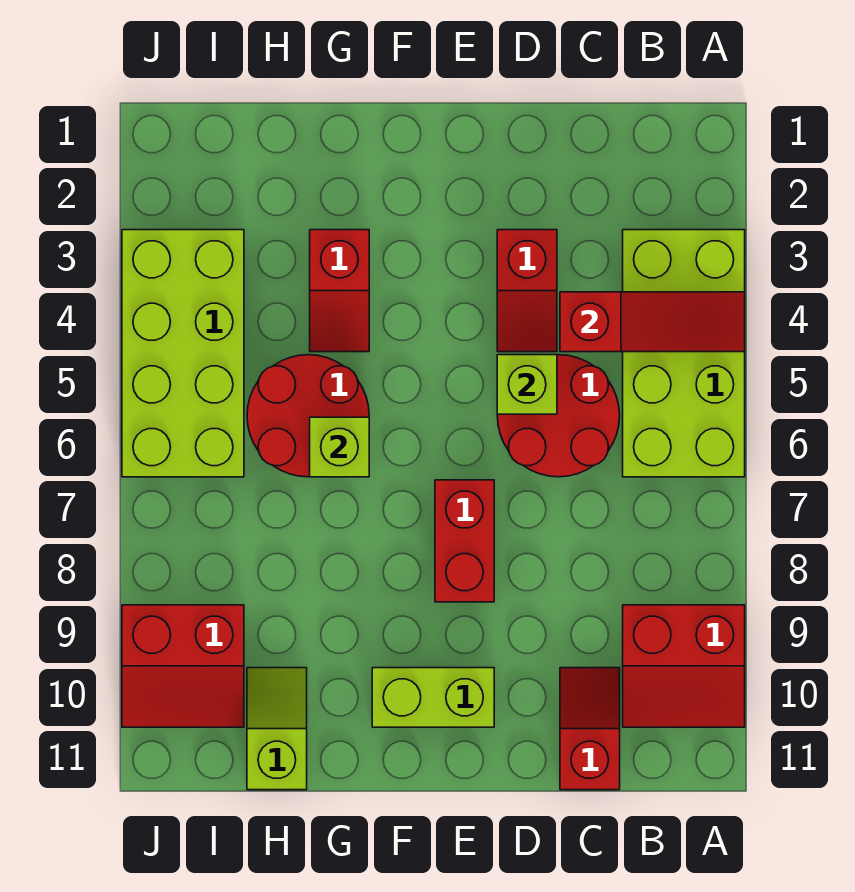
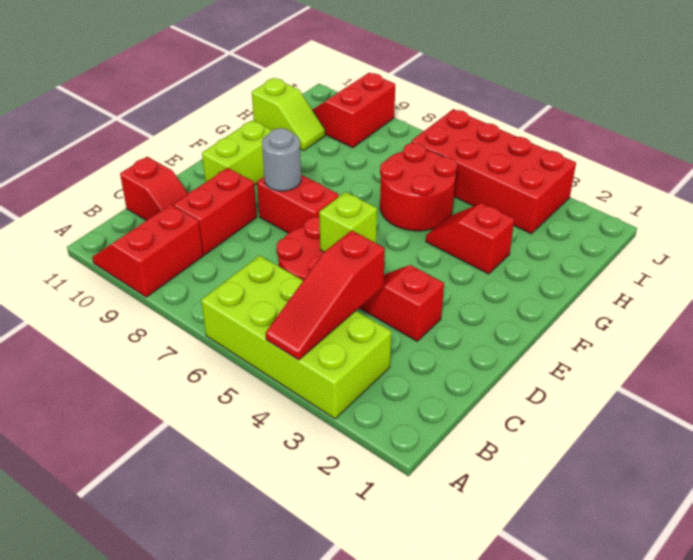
none -> red 1x2 brick [173,168,257,255]
none -> grey 1x1 round brick [262,128,301,191]
lime 1x1 brick [310,417,369,477] -> none
lime 2x4 brick [122,230,244,477] -> red 2x4 brick [412,109,576,234]

